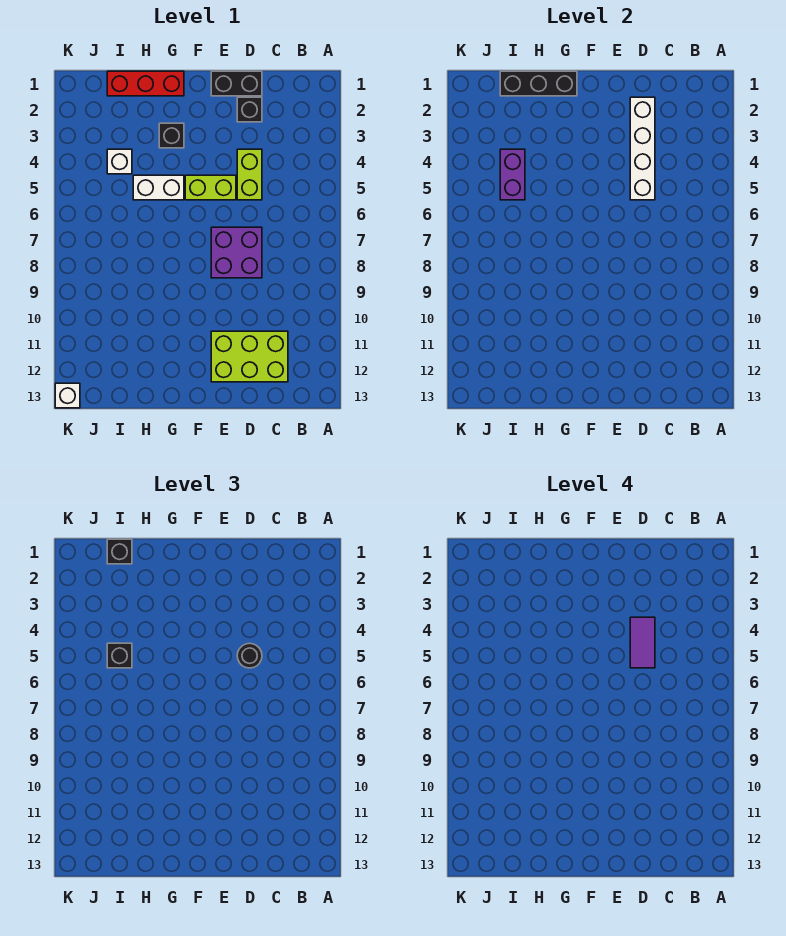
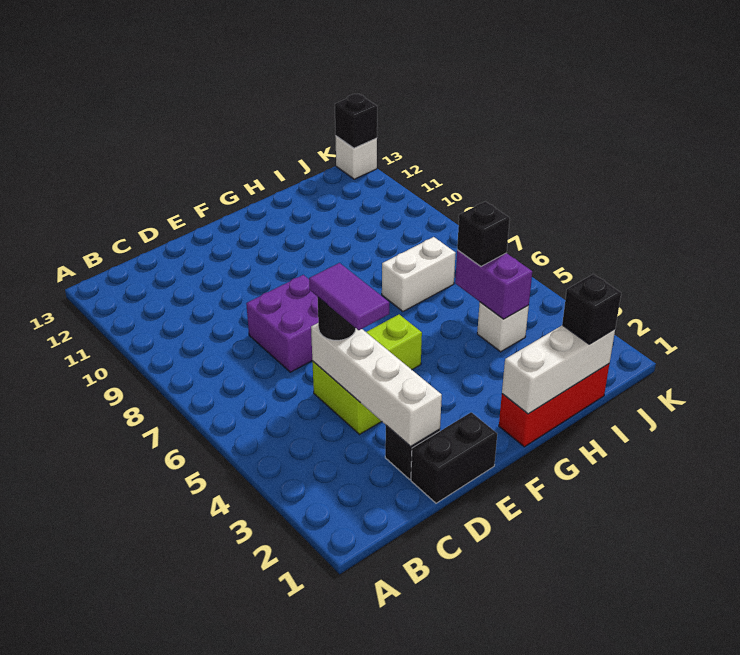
lime 2x3 brick [211,331,288,382] -> none
black 1x3 brick [500,71,577,96] -> white 1x3 brick [502,325,615,414]
black 1x1 brick [159,123,184,148] -> black 1x1 brick moved to [335,94,377,148]
white 1x2 brick [133,175,184,200] -> white 1x2 brick moved to [382,237,456,311]

